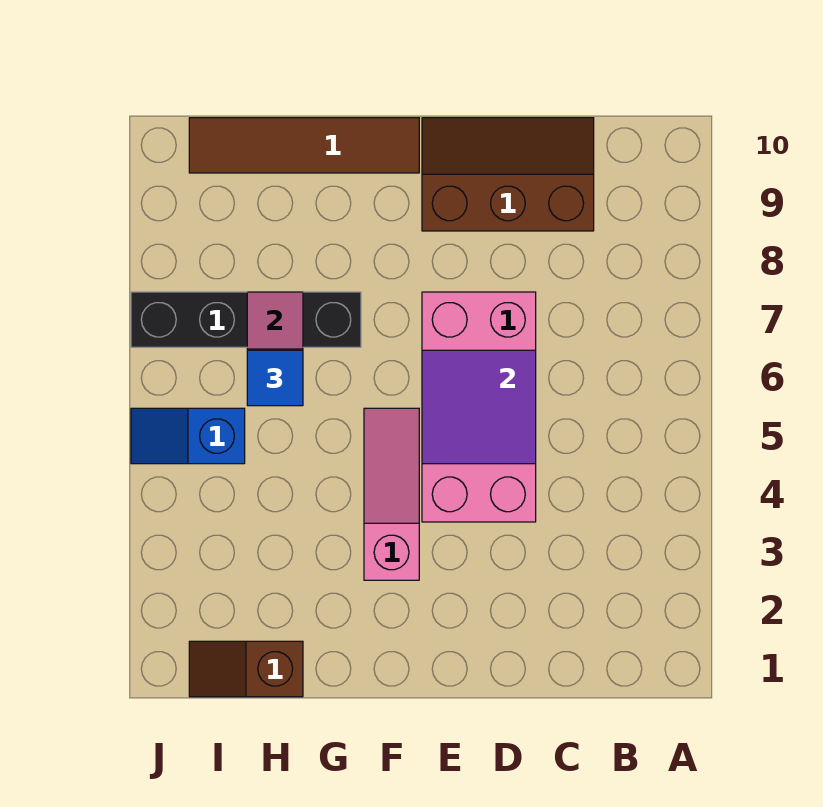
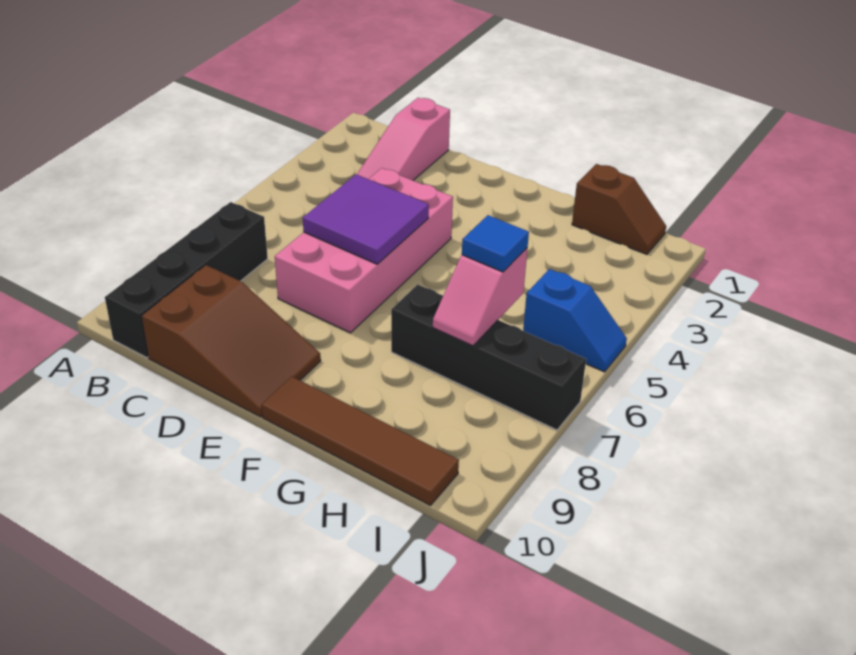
none -> black 1x4 brick [105,202,268,358]
brown 2x3 slope [422,118,594,231] -> brown 2x3 slope turned to [142,265,321,417]
pink 1x3 slope [364,408,419,580] -> pink 1x3 slope moved to [357,98,450,180]

